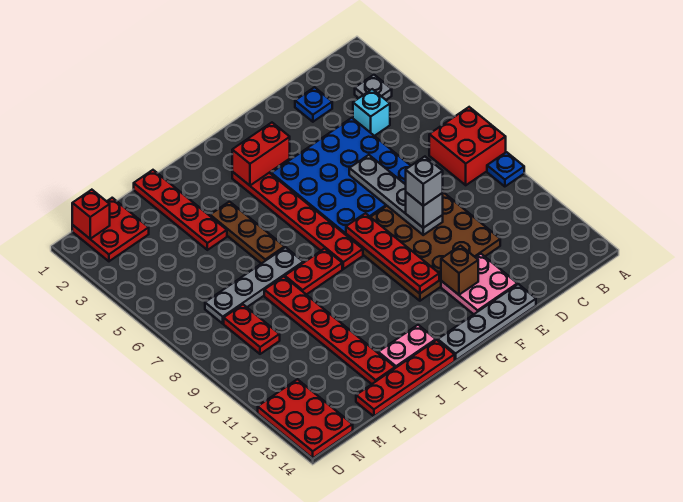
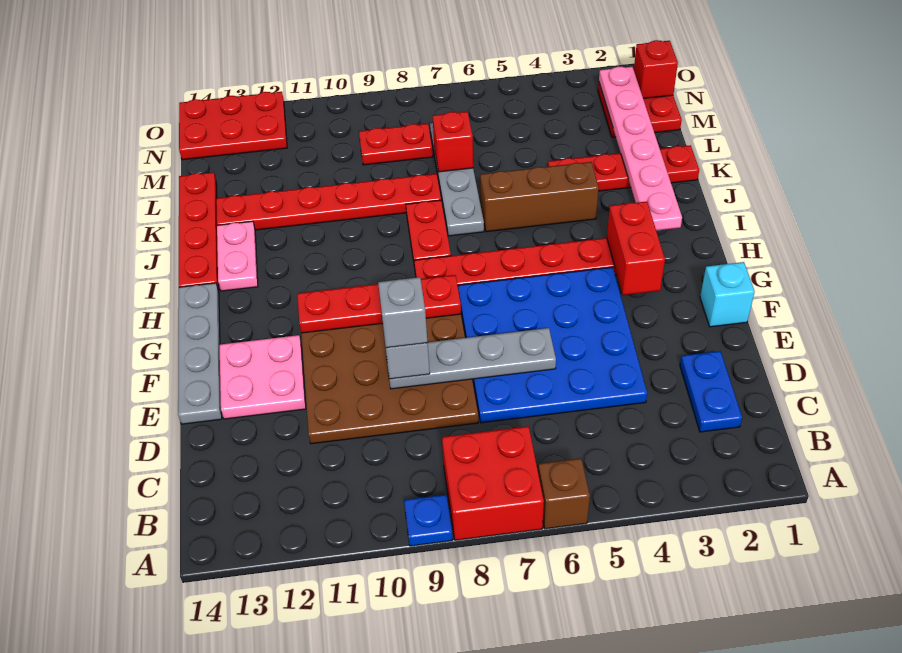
grey 1x1 plate [355,75,392,100] -> none
cyan 1x1 brick [353,89,390,136] -> cyan 1x1 brick moved to [700,262,755,327]
blue 1x1 plate [295,87,332,122] -> blue 1x2 plate [680,351,742,432]
brown 1x1 brick [441,246,478,295] -> brown 1x1 brick moved to [538,458,590,529]
none -> pink 1x6 plate [599,67,682,230]
brown 1x3 plate [210,202,285,264] -> brown 1x3 brick [480,162,599,232]
none -> red 1x1 brick [433,112,473,172]

